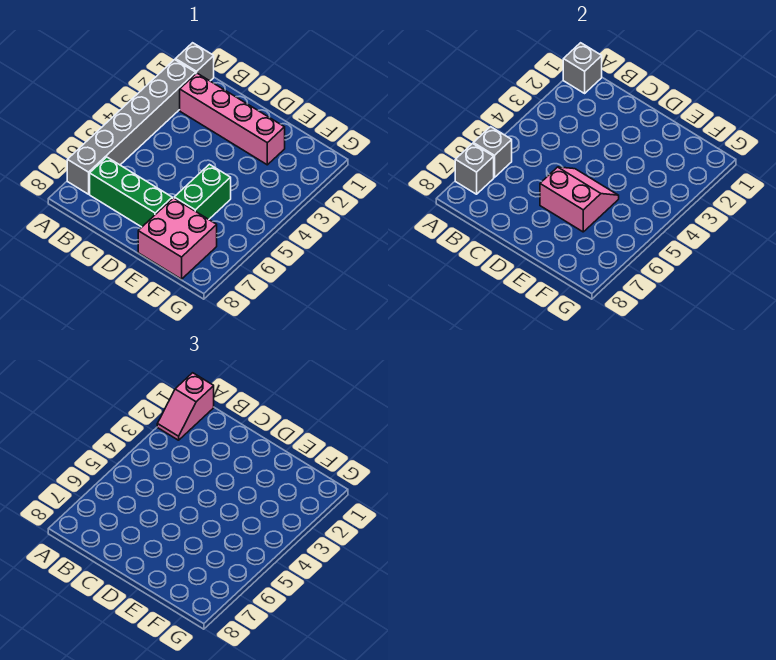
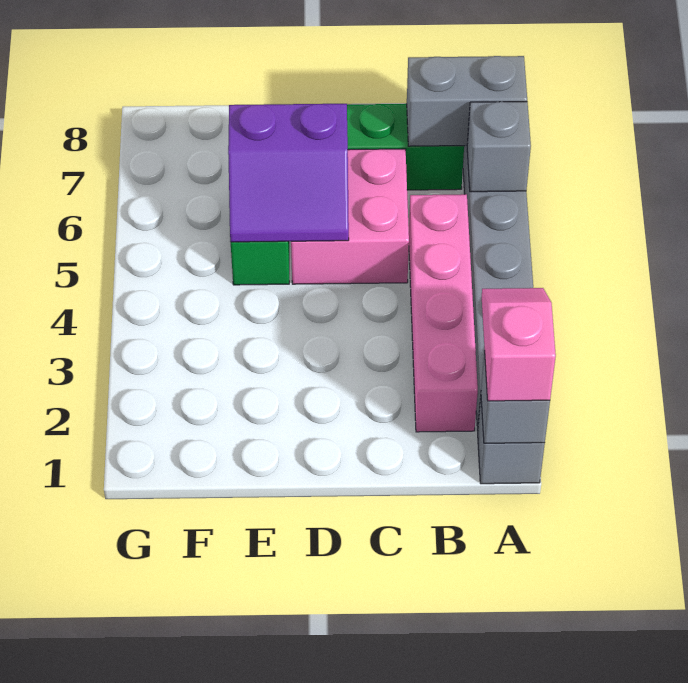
grey 1x1 brick [455,143,494,194] -> grey 1x2 brick [406,56,527,146]
pink 1x4 brick [180,73,285,165] -> pink 1x4 brick turned to [409,194,478,432]
pink 2x2 slope [540,167,619,232] -> purple 2x2 slope [228,104,349,242]
pink 2x2 brick [138,198,217,279] -> pink 2x2 brick moved to [291,149,409,284]

